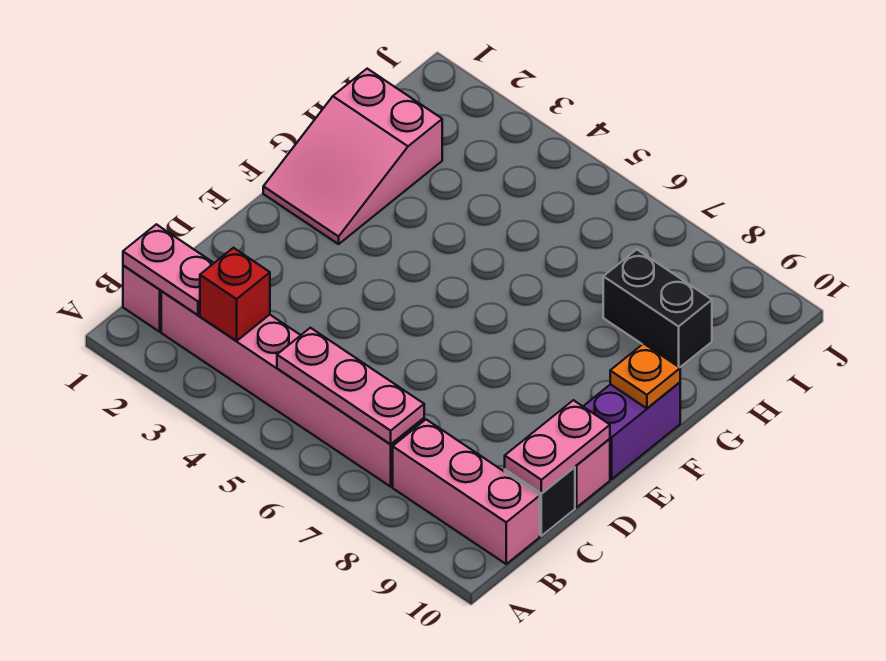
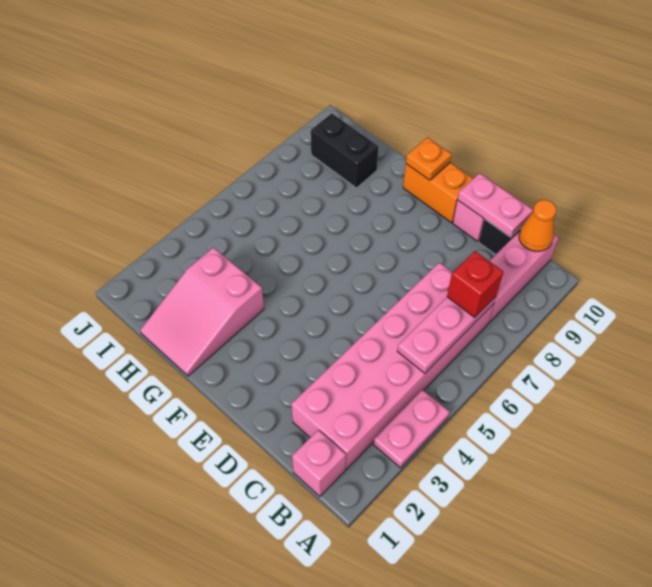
pink 1x2 plate [123,224,214,315] -> pink 1x2 plate moved to [373,390,450,468]
pink 1x6 brick [161,291,424,487] -> pink 2x6 brick [291,263,494,469]
red 1x1 brick [200,248,270,341] -> red 1x1 brick moved to [447,251,504,317]
none -> orange 1x1 cone [519,200,556,252]
purple 1x2 brick [583,382,680,479] -> orange 1x2 brick [403,163,473,223]
pink 2x3 slope [263,69,442,244] -> pink 2x3 slope turned to [140,247,264,376]
black 1x2 brick [603,250,712,367] -> black 1x2 brick turned to [311,113,379,188]

